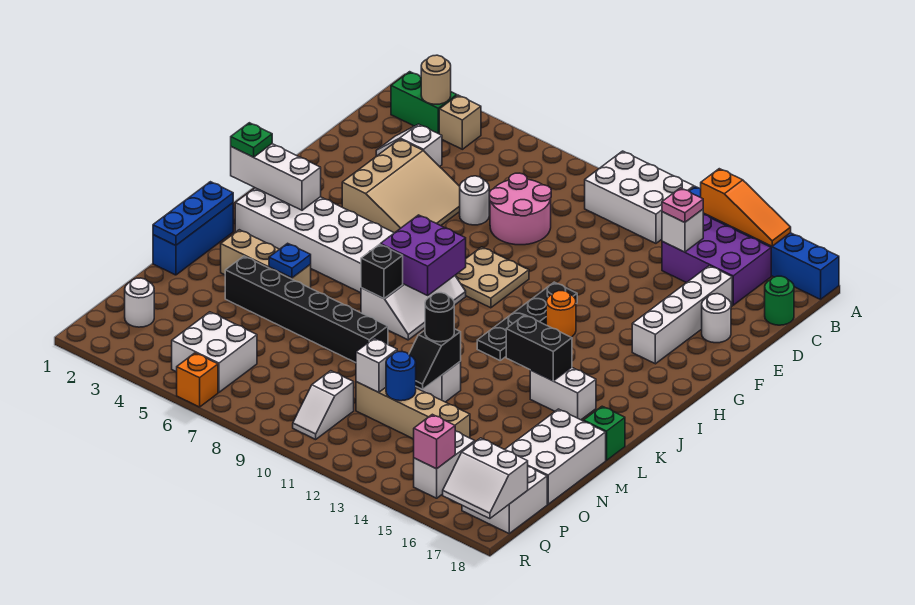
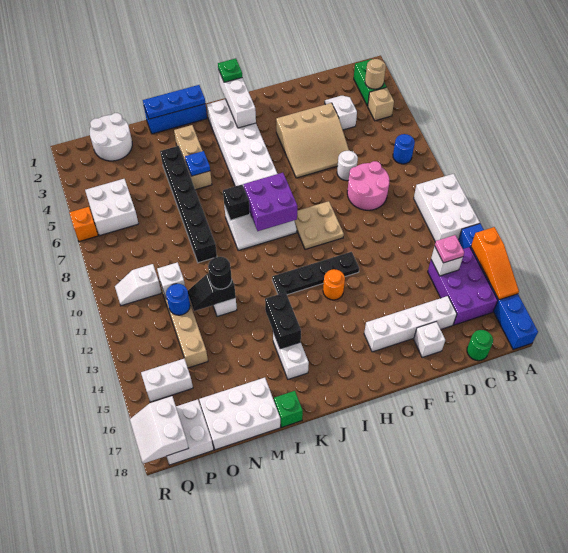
none -> blue 1x1 round brick [393,134,415,164]
white 1x1 round brick [702,294,731,343] -> white 1x1 brick [414,322,445,358]
white 1x1 round brick [124,278,154,327] -> white 2x2 round brick [90,113,132,161]
pink 1x1 brick [414,414,455,469] -> none

